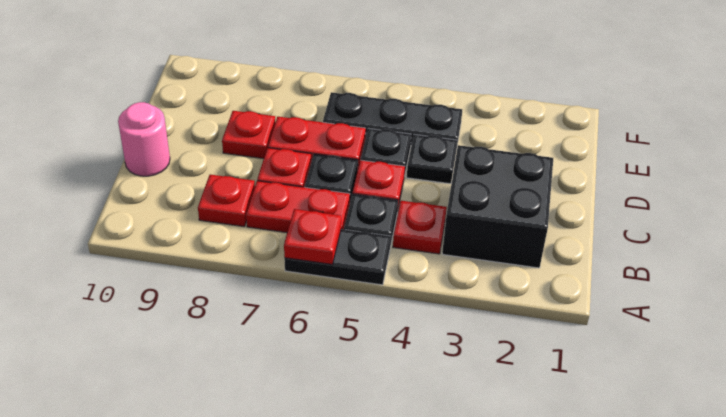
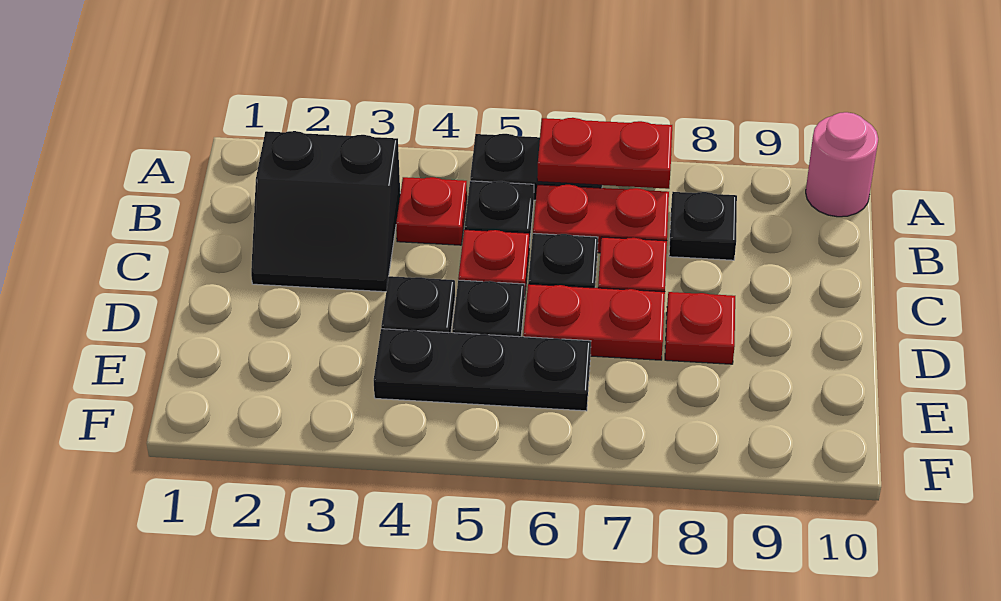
red 1x1 plate [284,209,341,264] -> red 1x2 plate [537,118,672,189]
black 2x2 brick [442,145,553,268] -> black 2x2 slope [251,131,400,292]
red 1x1 plate [198,175,255,227] -> black 1x1 plate [669,192,737,260]
pink 1x1 round brick [118,102,170,176] -> pink 1x1 round brick moved to [806,112,878,217]

